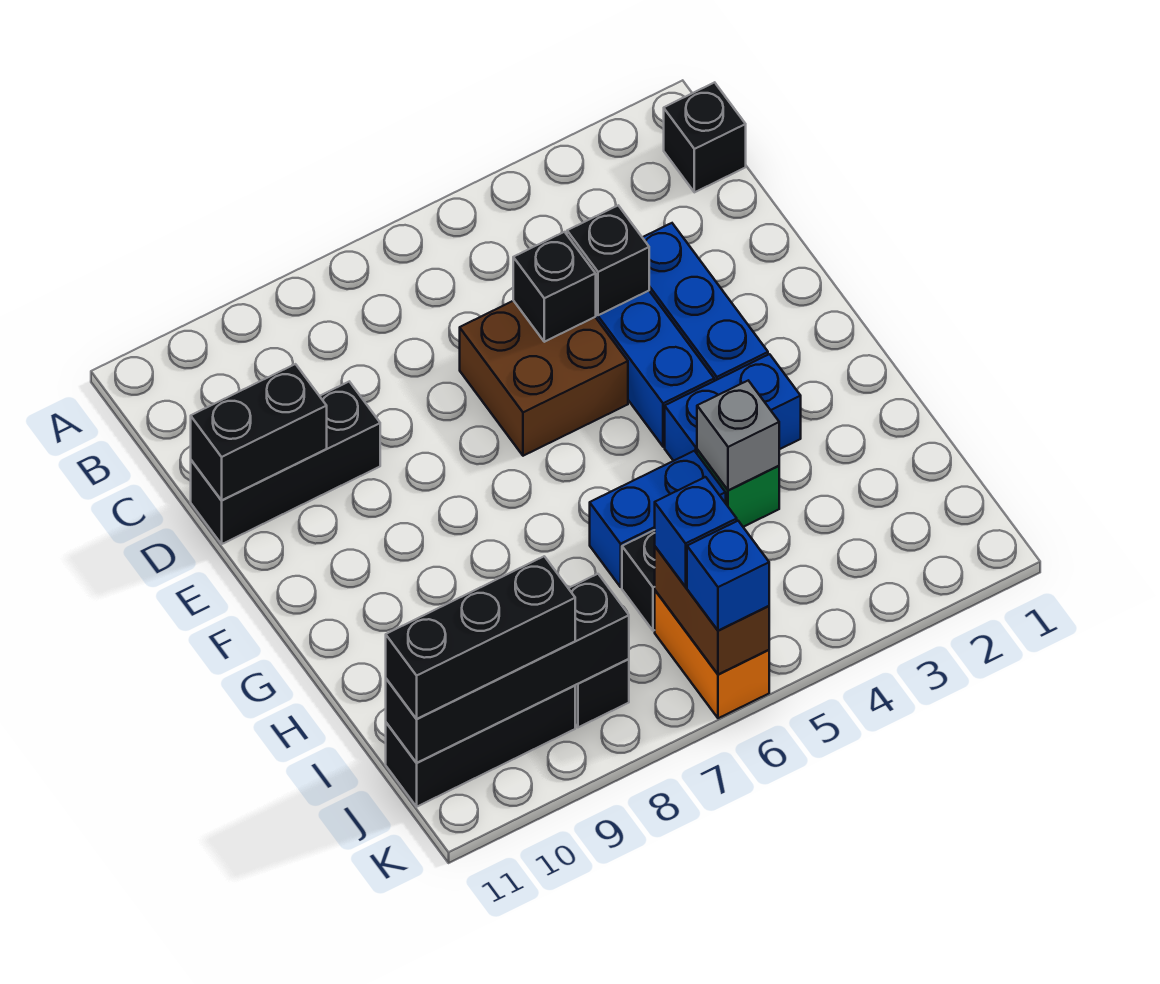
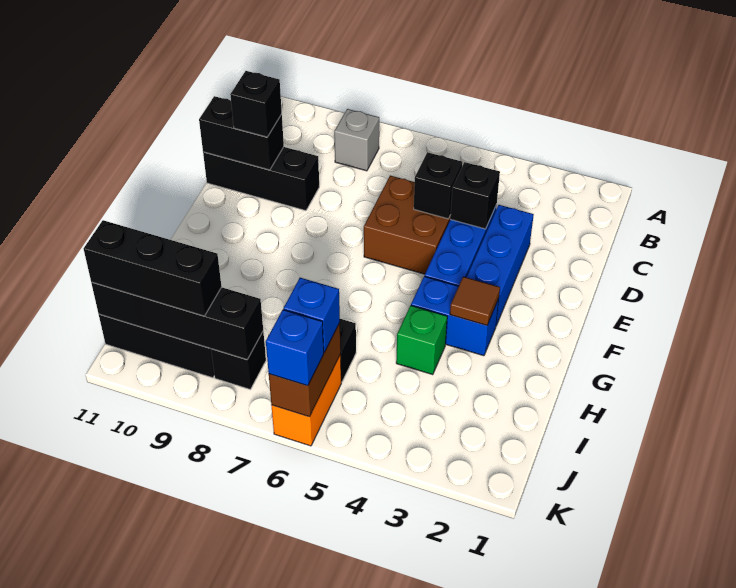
black 1x1 brick [664,82,746,192] -> black 1x1 brick moved to [230,71,282,137]
none -> brown 1x1 tile [450,277,500,325]
grey 1x1 brick [697,381,779,490] -> grey 1x1 brick moved to [334,109,379,171]
blue 1x2 brick [590,451,726,587] -> none

